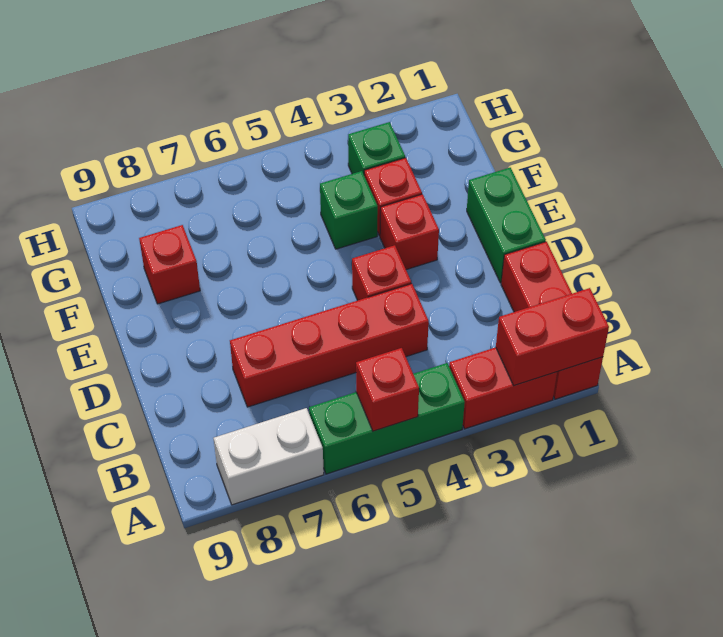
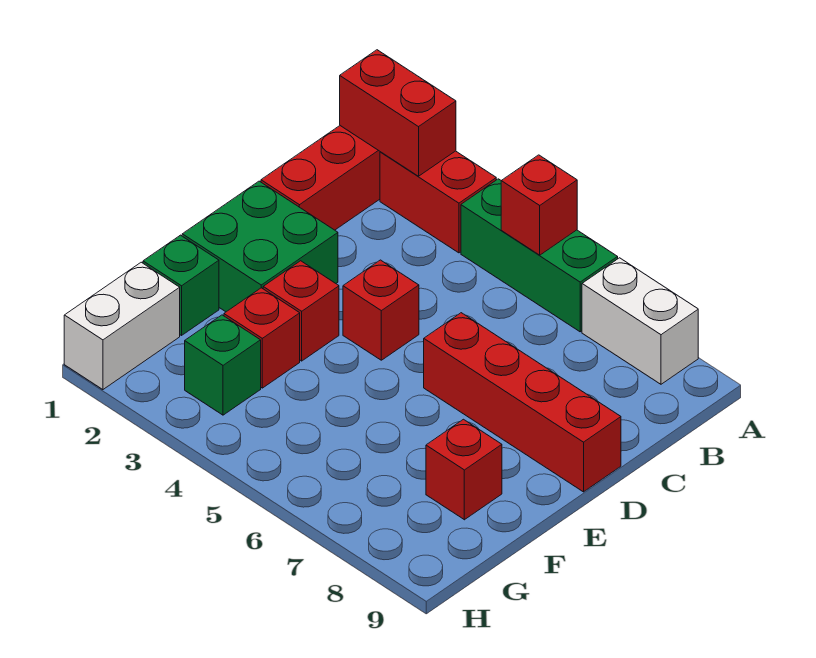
red 1x4 brick [230,283,429,407] -> red 1x4 brick moved to [424,313,621,492]
green 1x2 brick [467,168,546,283] -> green 2x2 brick [182,181,338,312]
green 1x1 brick [320,171,378,249] -> green 1x1 brick moved to [143,235,219,335]
none -> white 1x2 brick [64,262,180,390]

